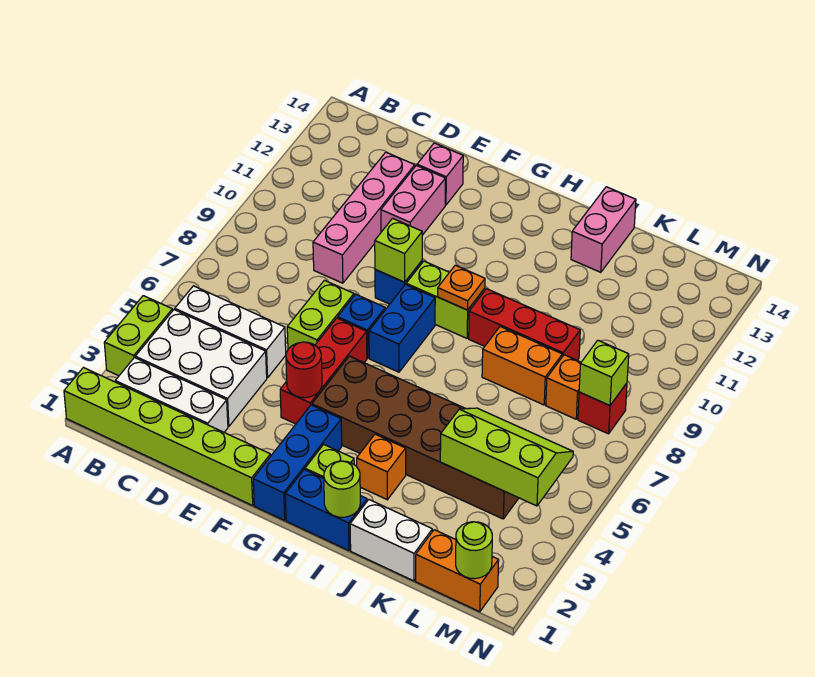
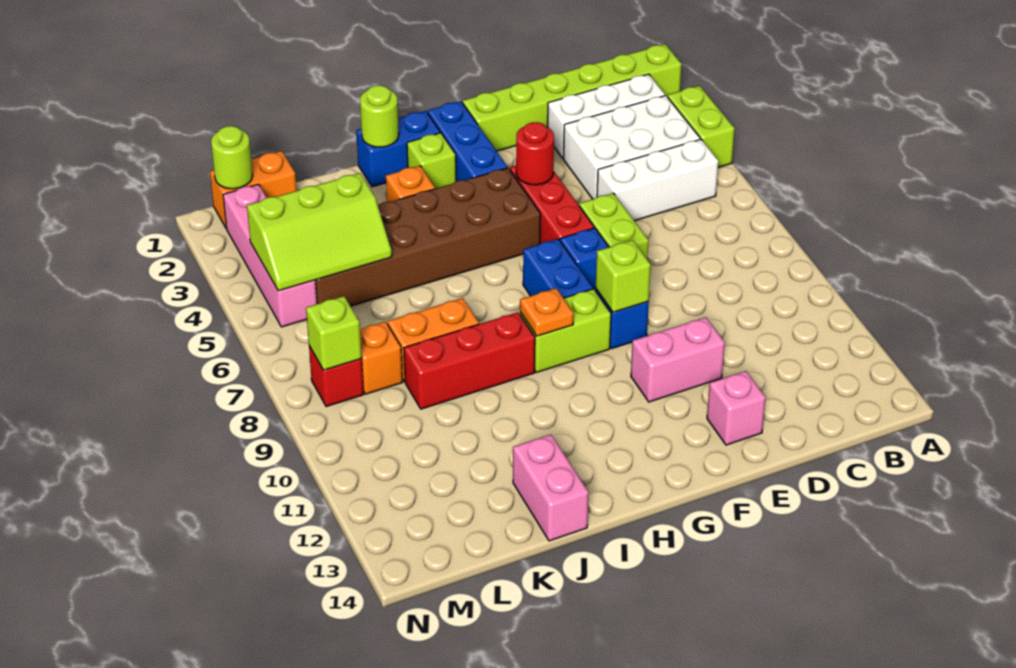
pink 1x4 brick [313,152,415,283] -> pink 1x4 brick moved to [223,184,317,327]
pink 1x2 brick [381,165,445,235] -> pink 1x2 brick turned to [631,317,725,402]
white 1x2 brick [350,500,432,581] -> none

